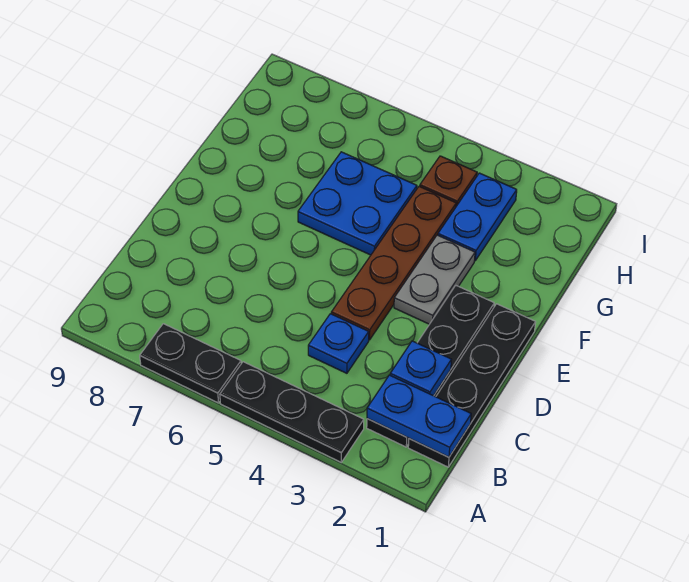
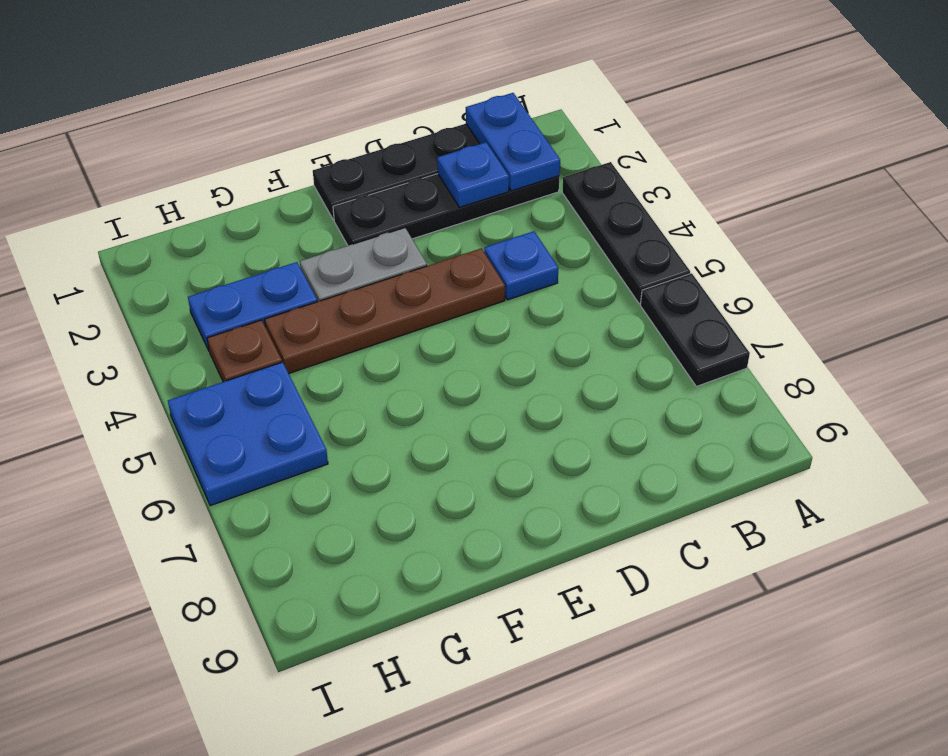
blue 2x2 plate [298,152,417,255] -> blue 2x2 plate moved to [168,362,328,506]

